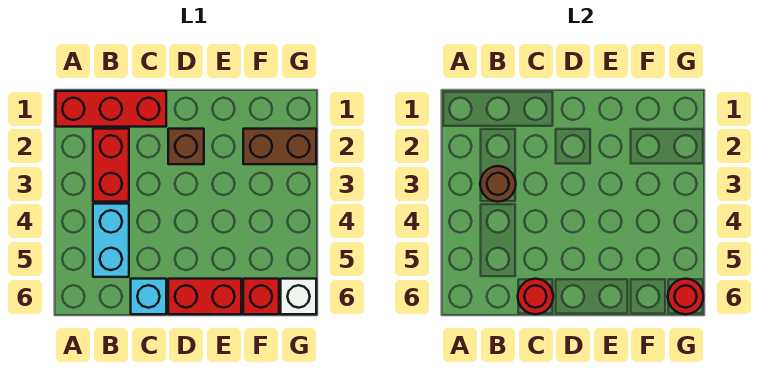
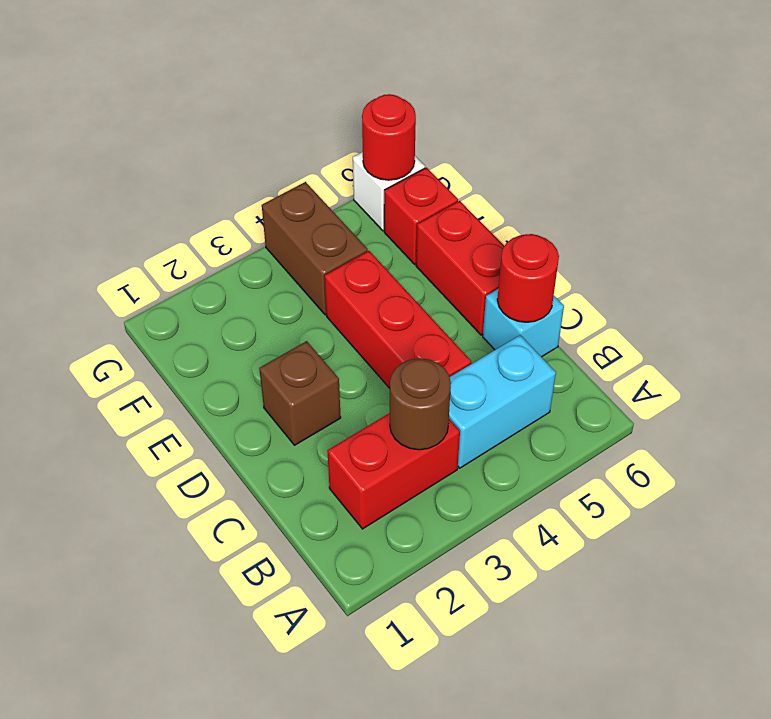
red 1x3 brick [56,91,166,127] -> red 1x3 brick moved to [325,251,471,388]
brown 1x2 brick [243,129,316,164] -> brown 1x2 brick moved to [262,182,368,315]

